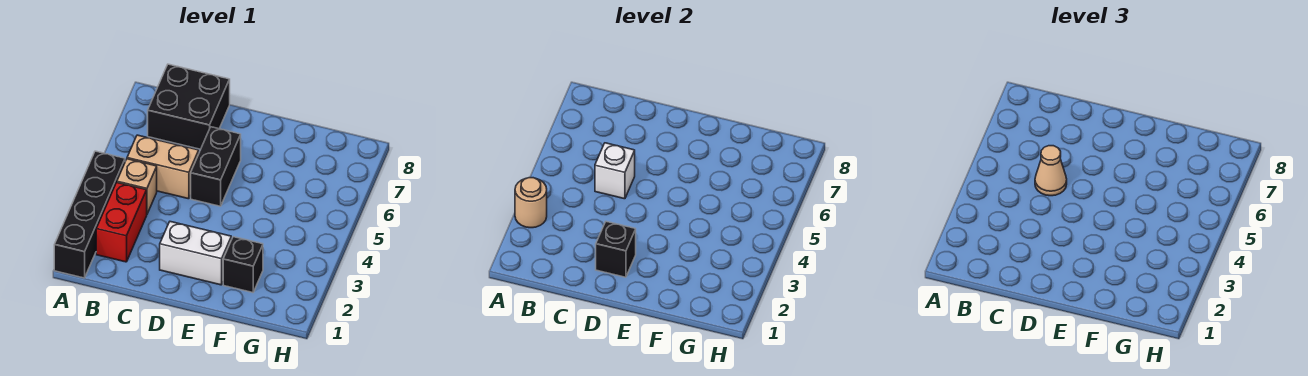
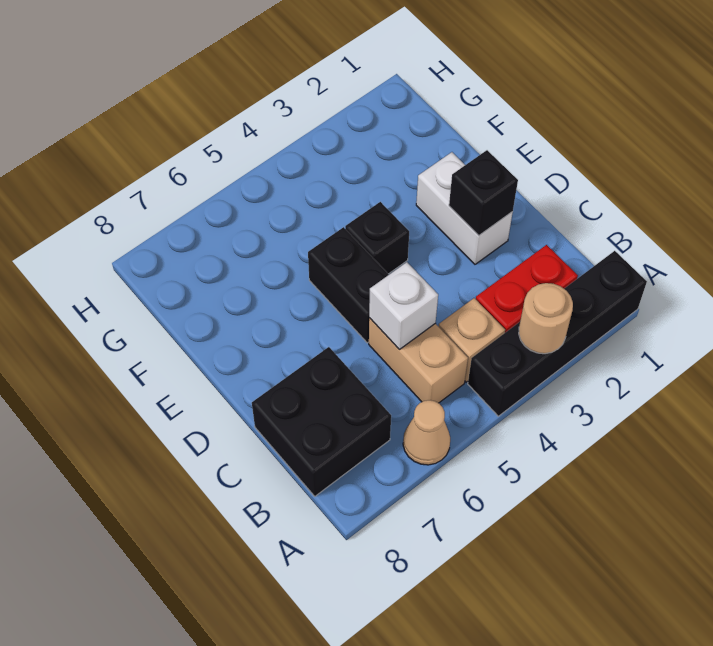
tan 1x1 cone [1035,146,1067,196] -> tan 1x1 cone moved to [403,400,450,465]
black 1x2 brick [191,127,241,206] -> black 1x2 brick turned to [308,227,389,343]
black 1x1 brick [223,237,263,293] -> black 1x1 brick moved to [345,202,409,274]

